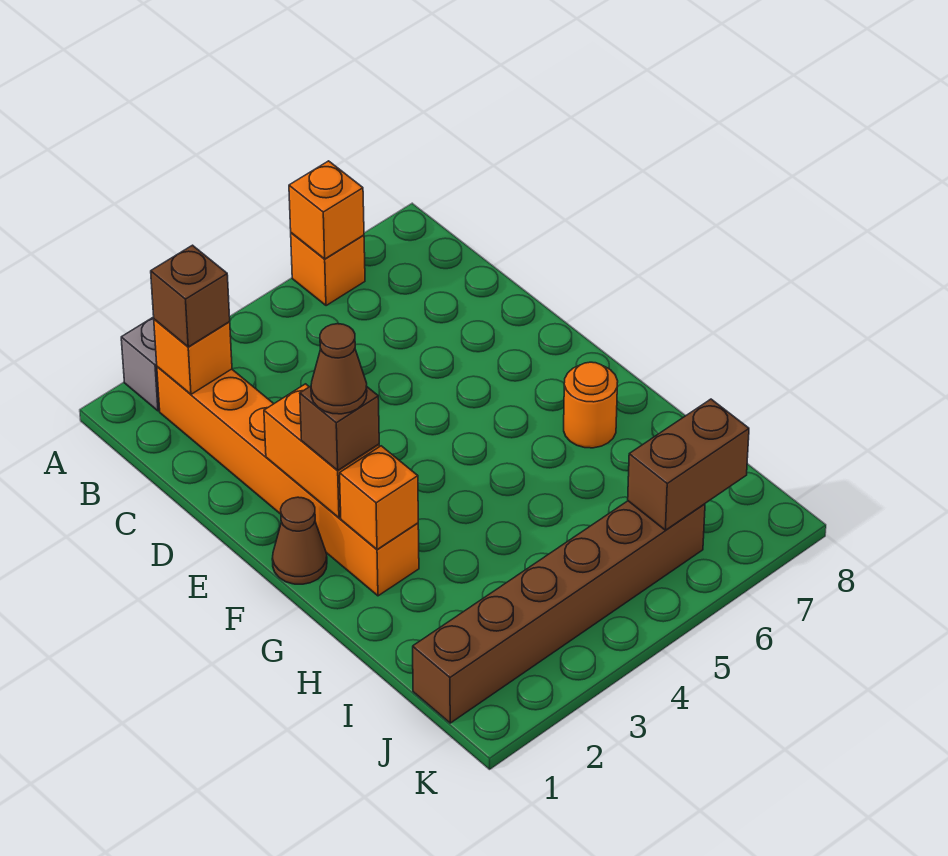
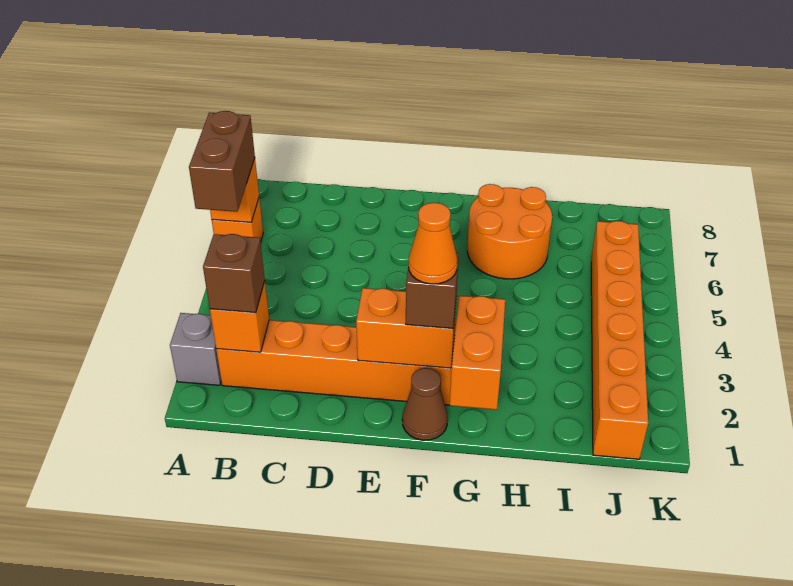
brown 1x1 cone [311,324,367,414] -> orange 1x1 cone [409,203,457,284]
orange 1x1 brick [340,446,418,549] -> orange 1x2 brick [450,296,505,410]
orange 1x1 round brick [564,362,618,448] -> orange 2x2 round brick [467,184,552,279]
brown 1x6 brick [413,501,705,723] -> orange 1x6 brick [591,221,648,459]
brown 1x2 brick [628,399,749,530] -> brown 1x2 brick moved to [189,111,255,212]

